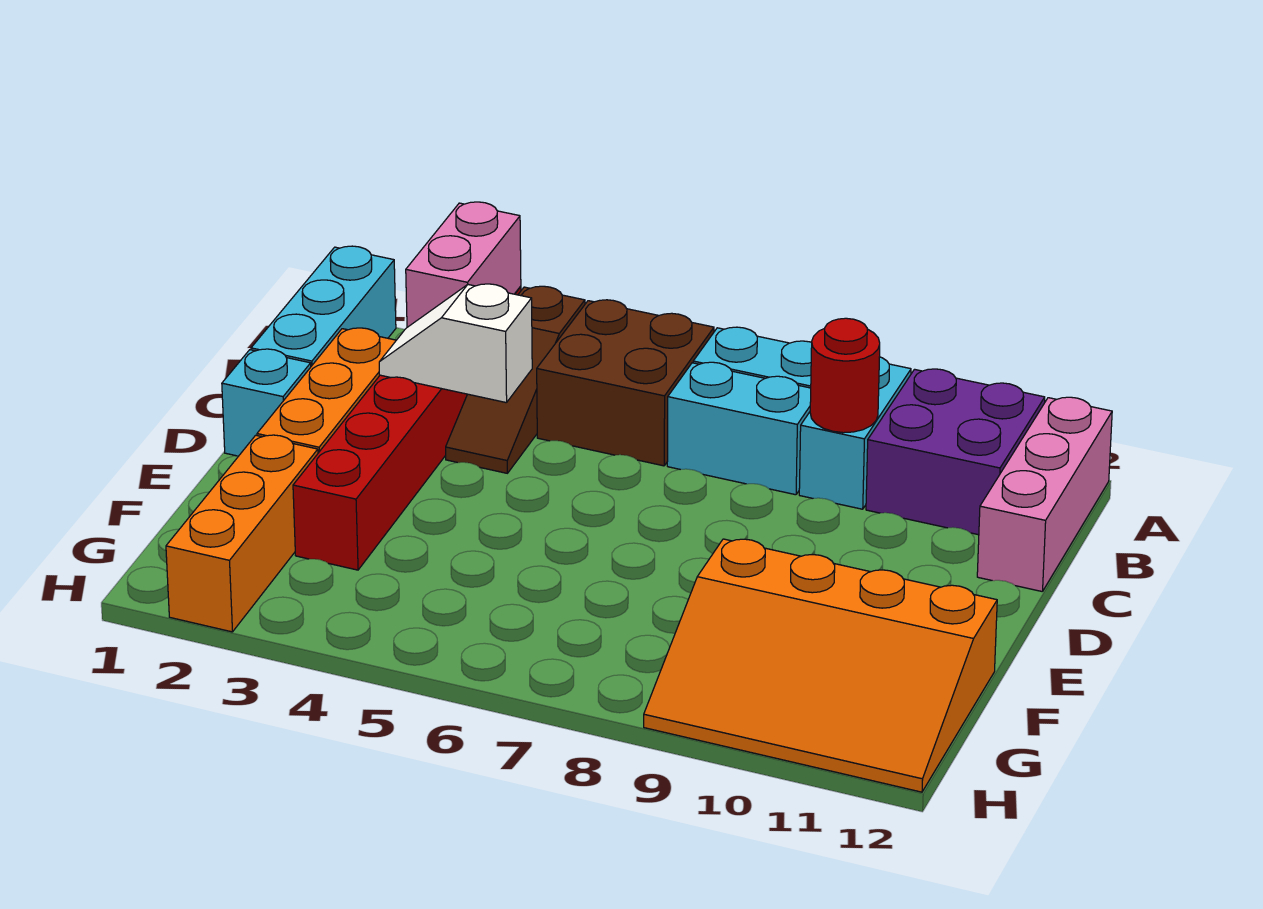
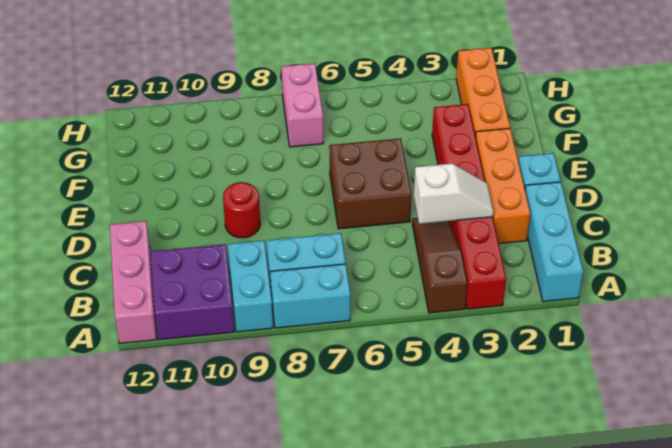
pink 1x2 brick [406,202,521,327] -> pink 1x2 brick moved to [281,63,323,147]
brown 2x2 brick [537,300,714,466] -> brown 2x2 brick moved to [329,138,412,229]
red 1x1 round brick [810,318,880,433] -> red 1x1 round brick moved to [223,182,260,238]
orange 3x4 slope [644,539,997,792] -> none

